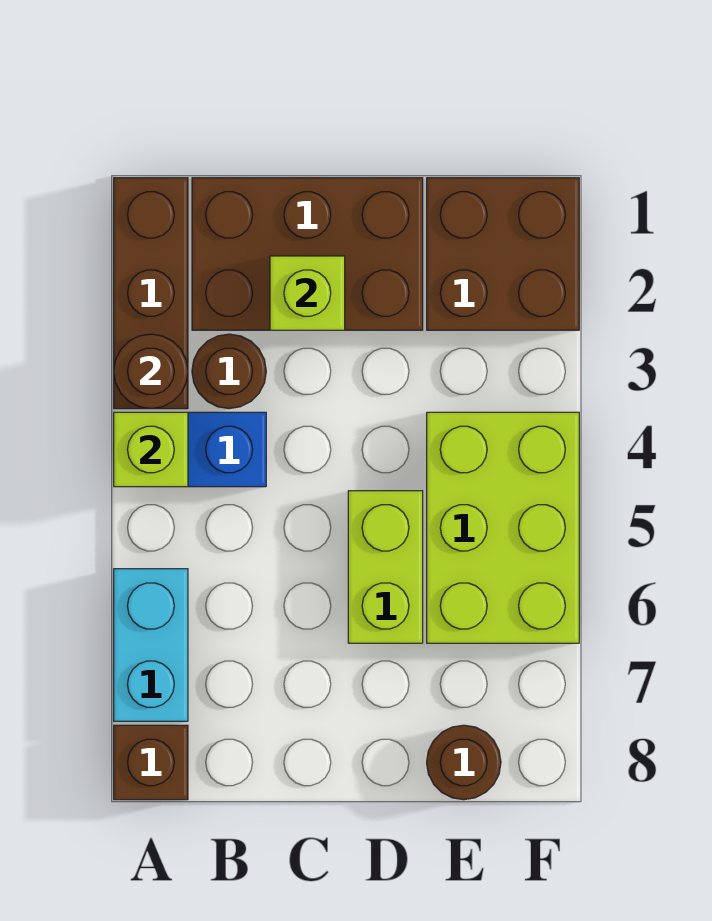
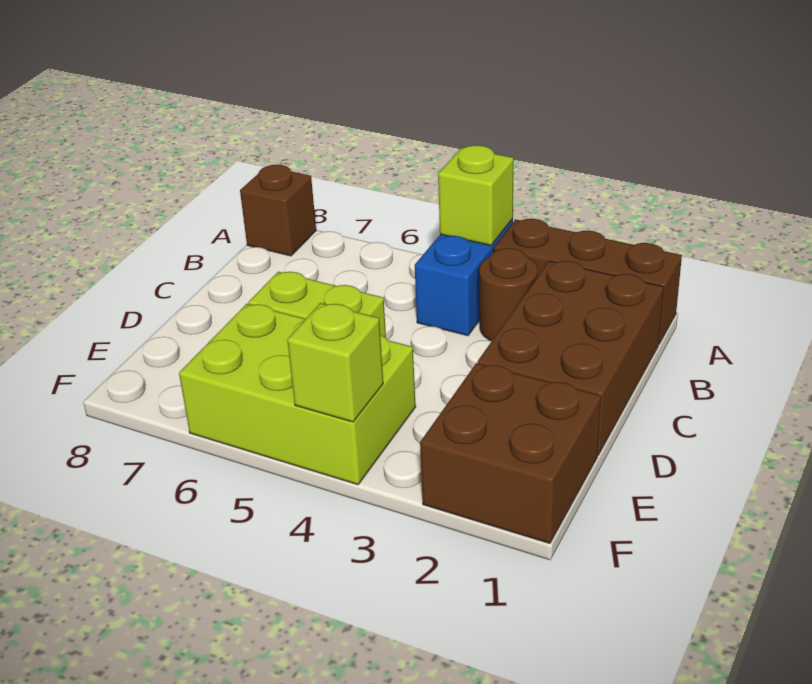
brown 1x1 round brick [114,334,188,409] -> none
cyan 1x2 brick [114,569,188,721] -> none
lime 1x1 brick [270,256,345,330] -> lime 1x1 brick moved to [287,303,383,422]
brown 1x1 round brick [427,725,501,800] -> none

